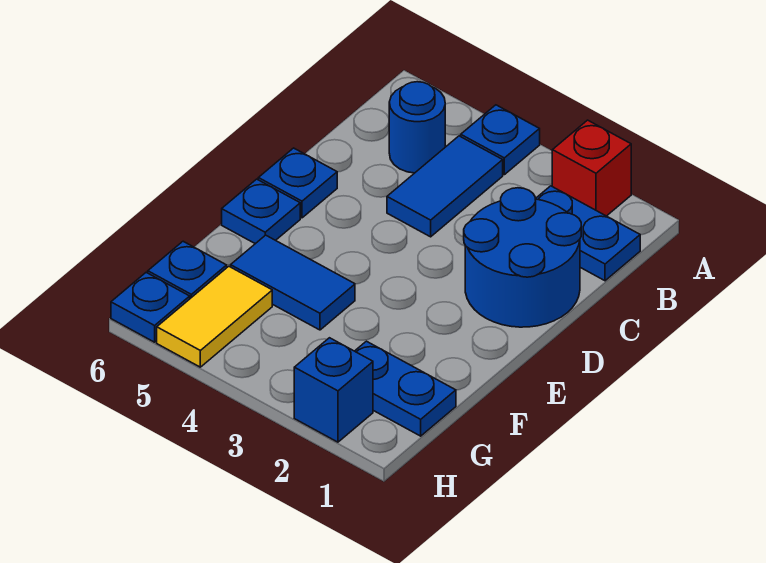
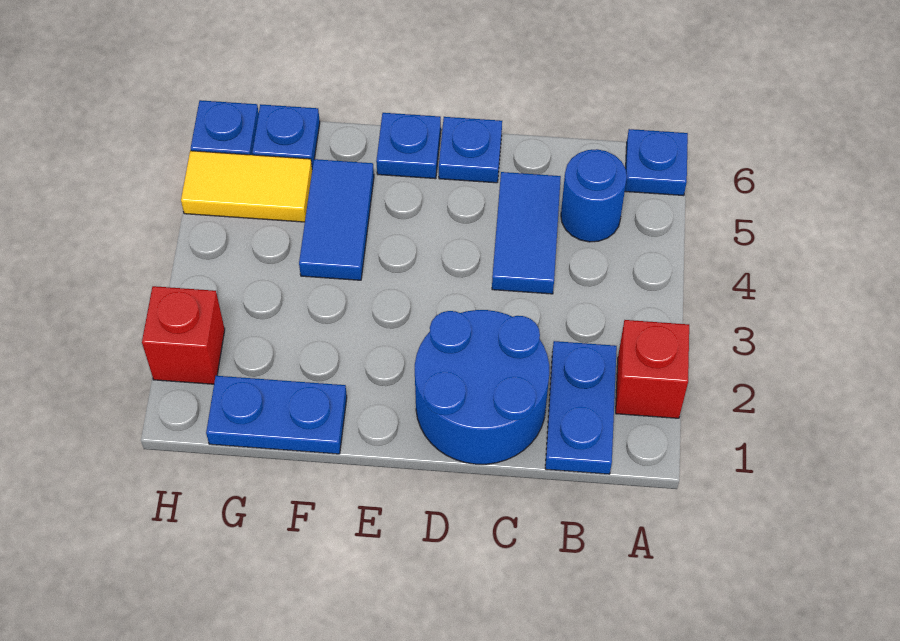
blue 1x1 plate [461,105,540,175] -> blue 1x1 plate moved to [625,129,688,196]
blue 1x2 tile [387,136,503,237] -> blue 1x2 tile turned to [492,172,561,294]
blue 1x2 plate [355,341,456,436] -> blue 1x2 plate turned to [206,376,347,454]
blue 1x1 brick [294,338,373,442] -> red 1x1 brick [142,286,225,384]

